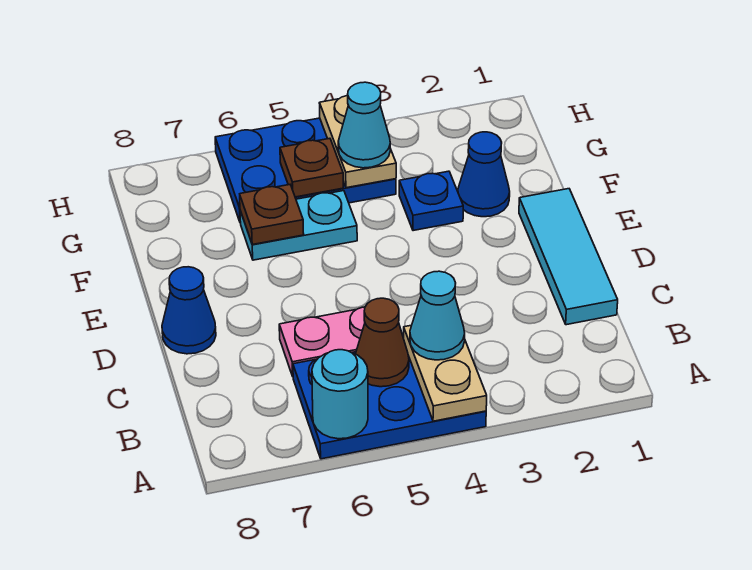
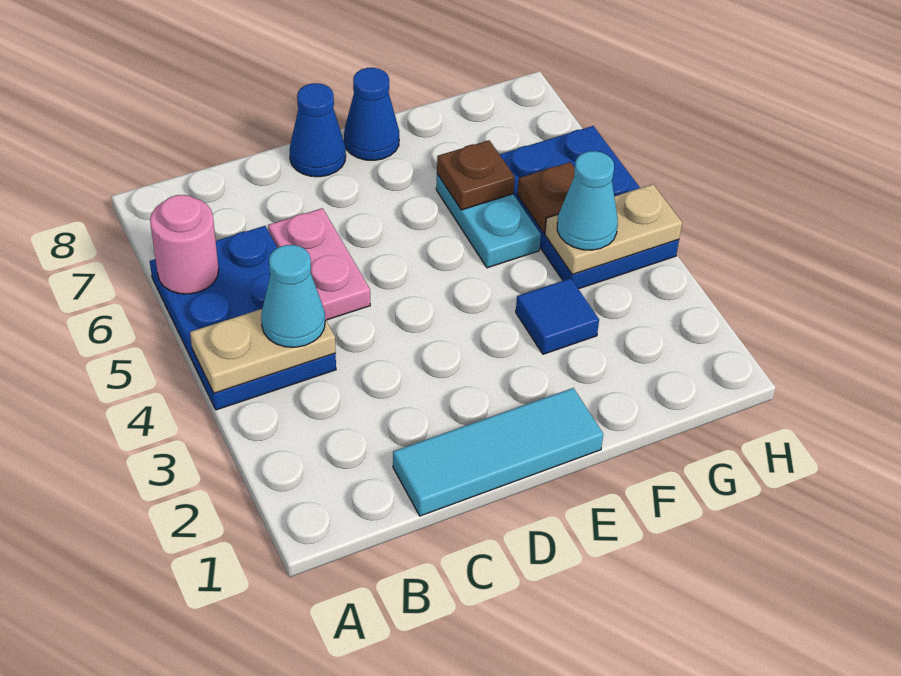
cyan 1x1 round brick [312,350,368,439] -> pink 1x1 round brick [150,195,219,294]
brown 1x1 cone [356,298,409,387] -> none
blue 1x1 cone [458,132,510,217] -> blue 1x1 cone moved to [344,68,399,160]
blue 1x1 plate [399,171,463,231] -> blue 1x1 tile [516,278,599,354]

